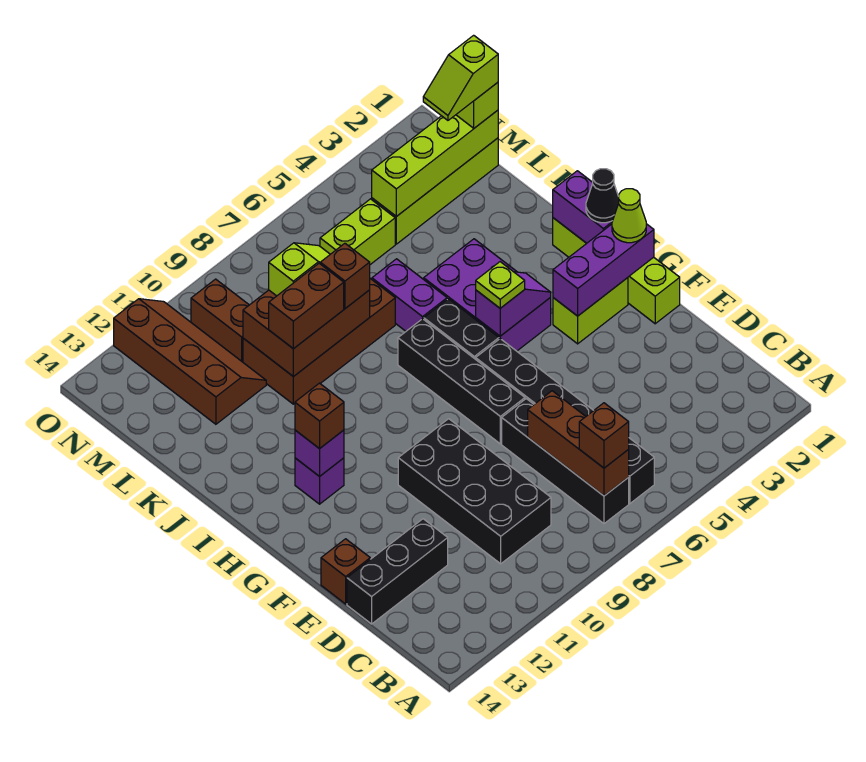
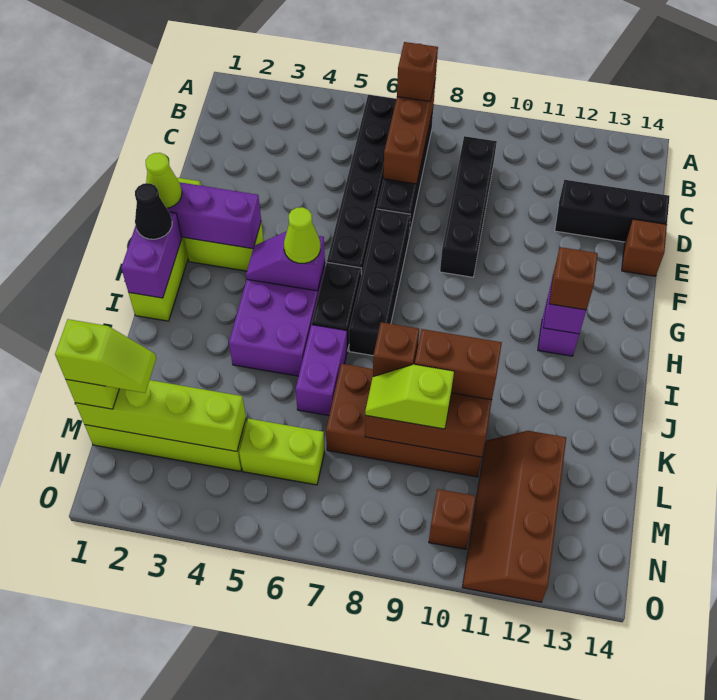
black 2x4 brick [398,419,551,564] -> black 1x4 brick [440,136,497,277]
lime 1x1 plate [476,262,525,308] -> lime 1x1 cone [284,207,320,263]
brown 1x2 brick [191,279,249,362] -> brown 1x1 brick [429,489,476,549]

